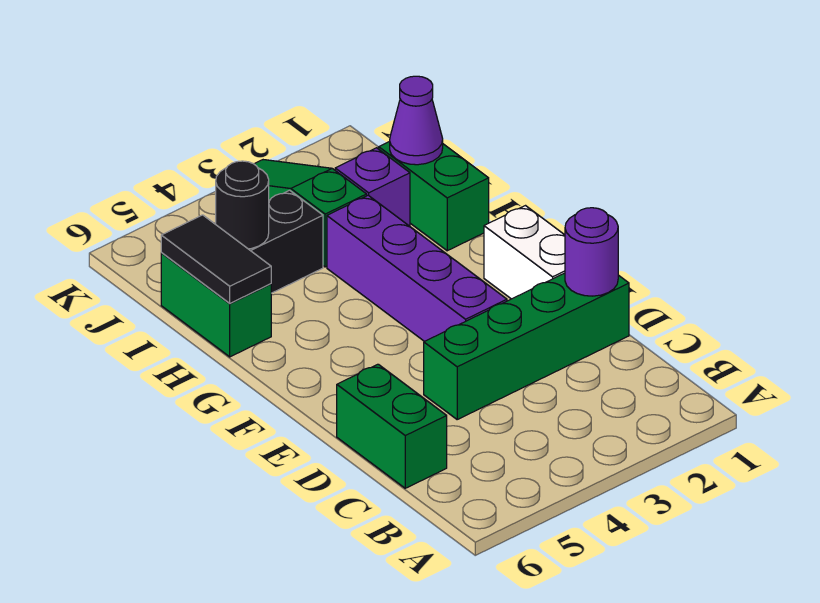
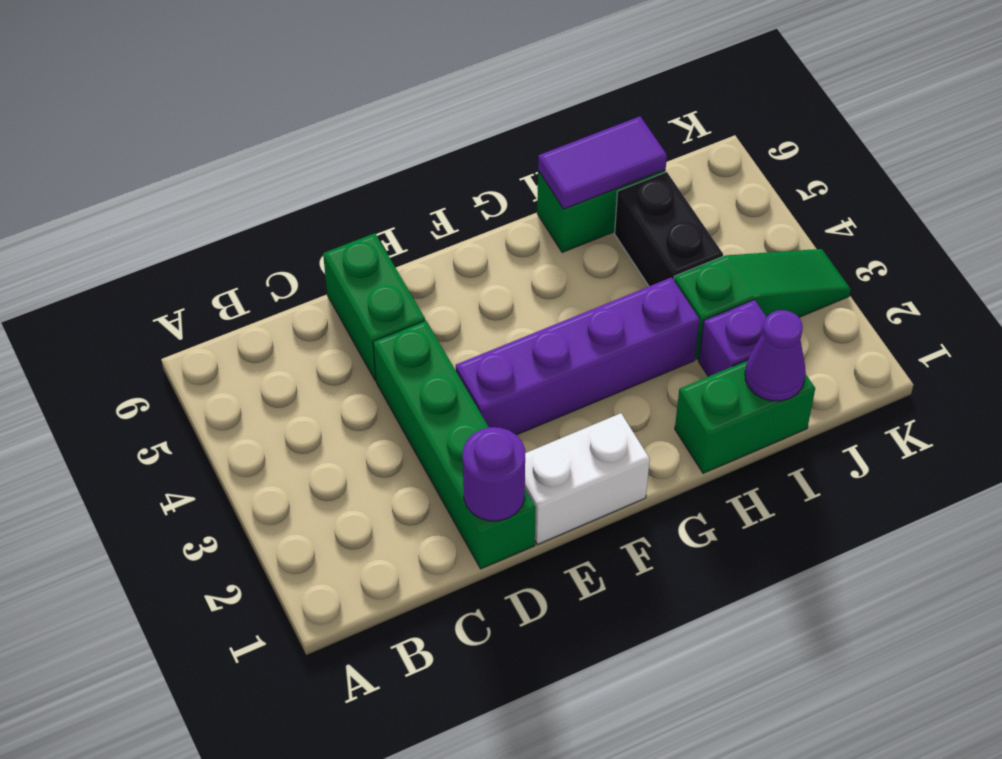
green 1x2 brick [337,364,447,488] -> green 1x2 brick turned to [323,233,425,380]
black 1x2 tile [161,215,271,303] -> purple 1x2 tile [538,117,667,209]
black 1x1 round brick [216,161,269,249] -> none

